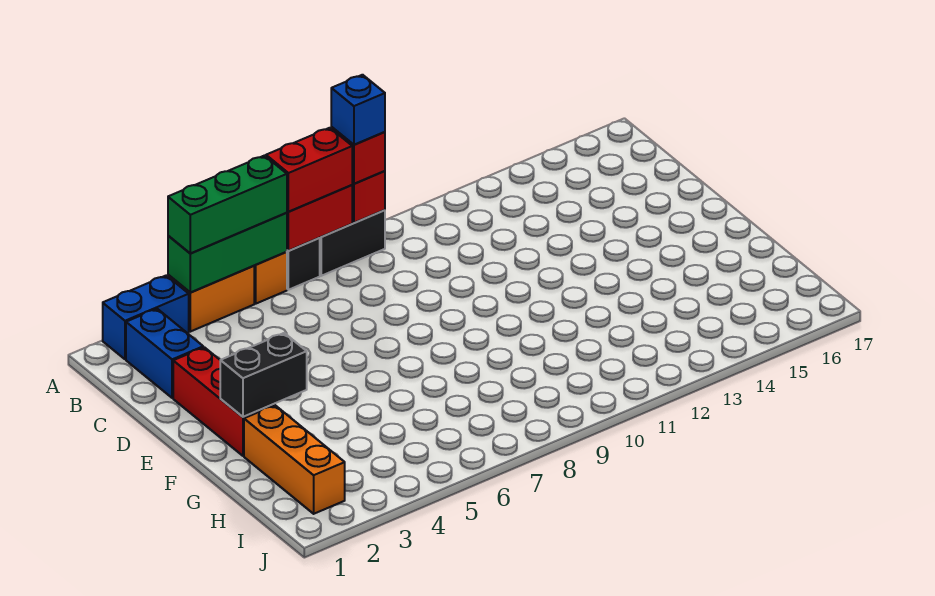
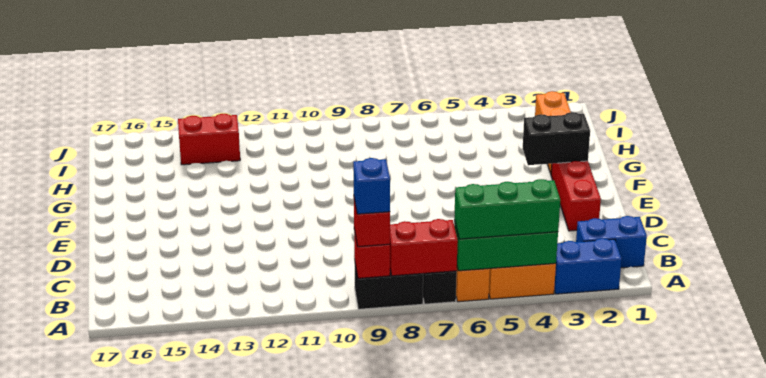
red 1x2 brick [266,128,352,212] -> red 1x2 brick moved to [178,114,240,165]
blue 1x2 brick [126,309,203,398] -> blue 1x2 brick turned to [576,216,647,268]

